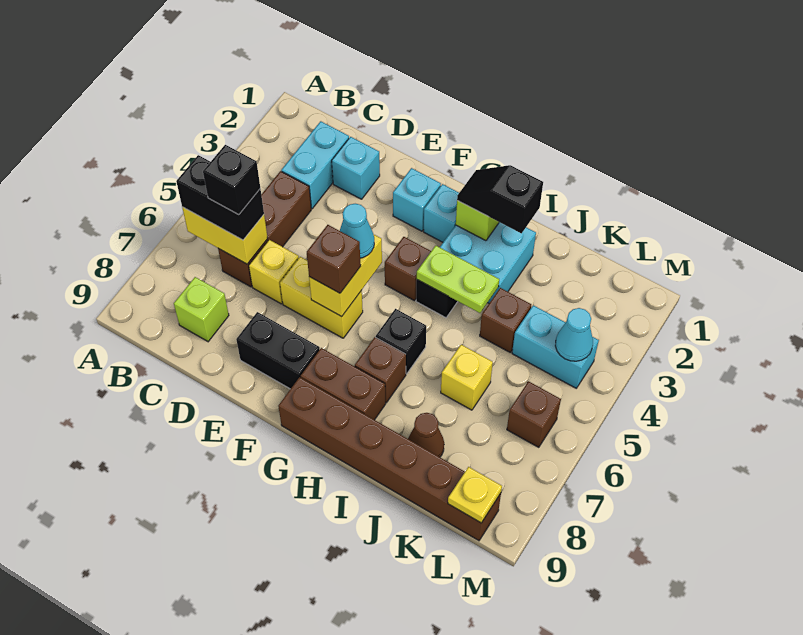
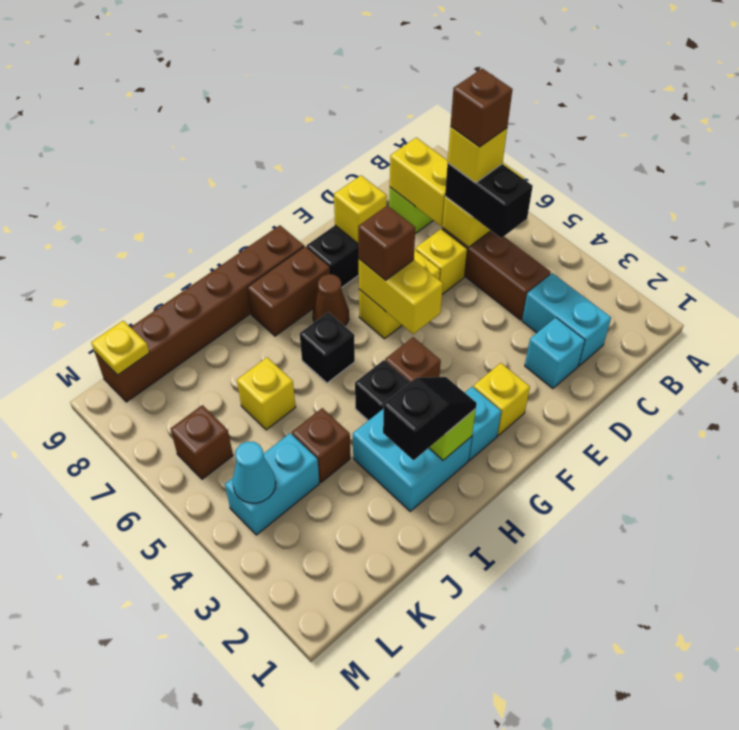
black 1x2 brick [176,155,264,240] -> black 1x2 brick turned to [445,163,533,238]
black 1x1 brick [203,145,260,215] -> yellow 1x1 brick [448,127,507,183]
none -> yellow 1x2 brick [390,138,448,226]
none -> yellow 1x1 brick [334,176,387,243]
cyan 1x1 brick [393,168,441,231] -> yellow 1x1 brick [473,363,530,436]
cyan 1x1 cone [340,204,374,258] -> none
lime 1x2 plate [417,246,499,313] -> none
brown 1x1 brick [355,337,406,403] -> brown 1x1 brick moved to [451,69,513,147]
brown 1x1 cone [408,413,444,457] -> brown 1x1 cone moved to [313,274,349,326]

